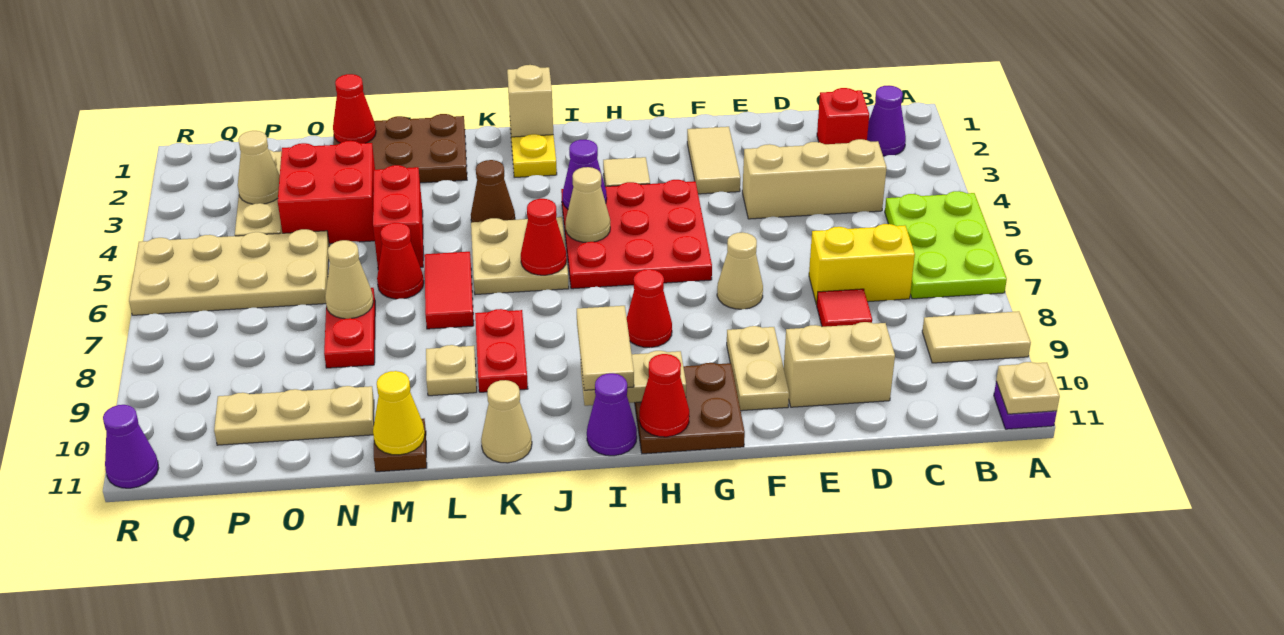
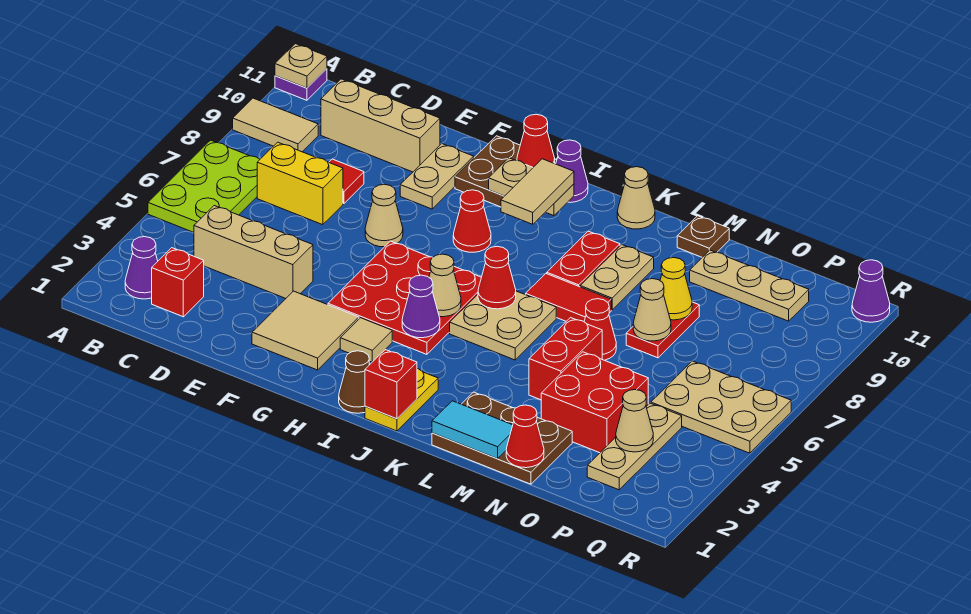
tan 1x2 brick [784,322,895,407] -> tan 1x3 brick [321,79,440,172]
tan 1x2 tile [687,127,740,194] -> tan 2x2 tile [252,291,359,370]
tan 1x1 brick [507,65,553,137] -> red 1x1 brick [365,350,417,419]
brown 1x1 cone [471,160,515,222] -> brown 1x1 cone moved to [339,351,369,413]
none -> cyan 1x2 tile [432,401,513,459]
red 1x2 tile [424,252,474,329] -> red 1x2 tile turned to [526,273,611,321]
tan 1x1 plate [426,345,477,396] -> tan 1x2 plate [580,245,654,310]
yellow 1x1 cone [373,371,425,455] -> yellow 1x1 cone moved to [660,258,692,320]
tan 2x4 plate [129,229,329,315] -> tan 2x3 plate [651,361,791,453]

